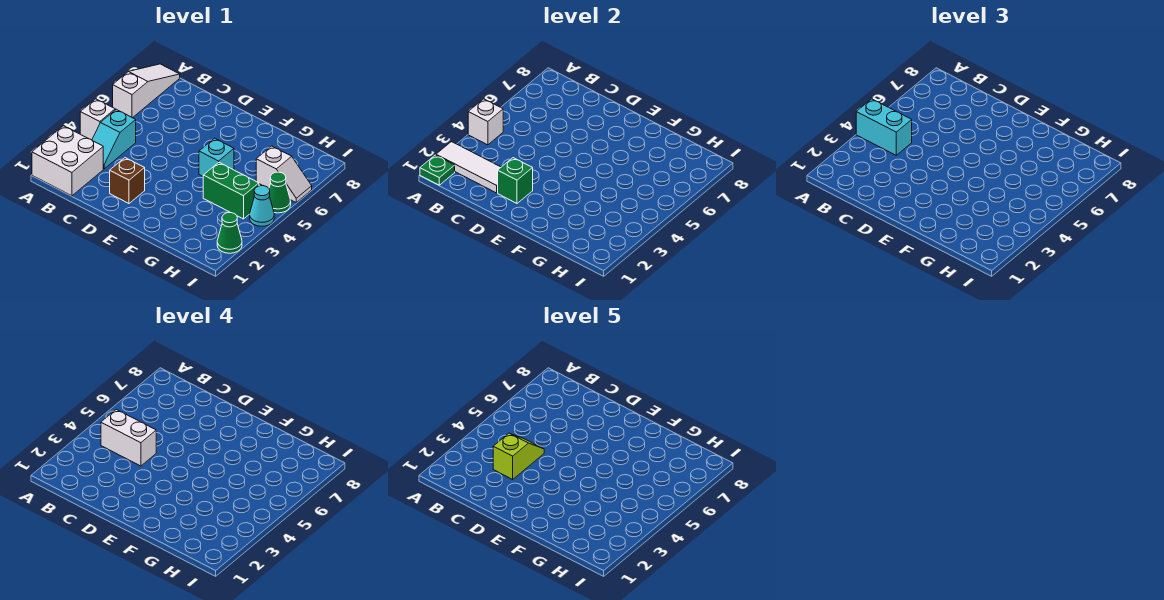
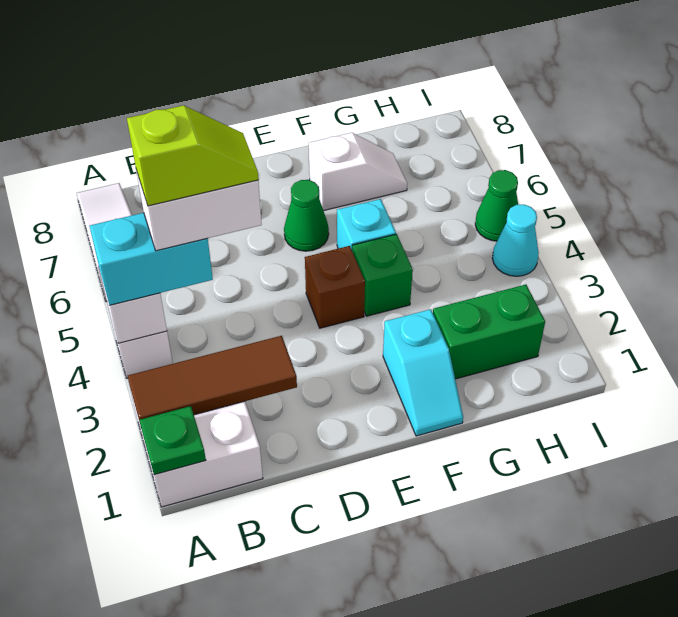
white 1x3 tile [436,142,501,193] -> brown 1x3 tile [128,336,297,422]
cyan 1x2 slope [92,109,136,169] -> cyan 1x2 slope moved to [383,309,463,436]
lime 1x2 slope [493,433,544,479] -> lime 1x2 slope turned to [127,105,258,206]
brown 1x1 brick [110,158,145,203] -> brown 1x1 brick moved to [305,246,365,328]
green 1x1 brick [498,158,533,203] -> green 1x1 brick moved to [352,234,413,316]
green 1x2 brick [203,163,259,219] -> green 1x2 brick moved to [433,285,545,379]
white 1x2 slope [256,146,312,202] -> white 1x2 slope moved to [309,133,407,211]
green 1x1 cone [217,213,242,253] -> green 1x1 cone moved to [284,180,329,251]

